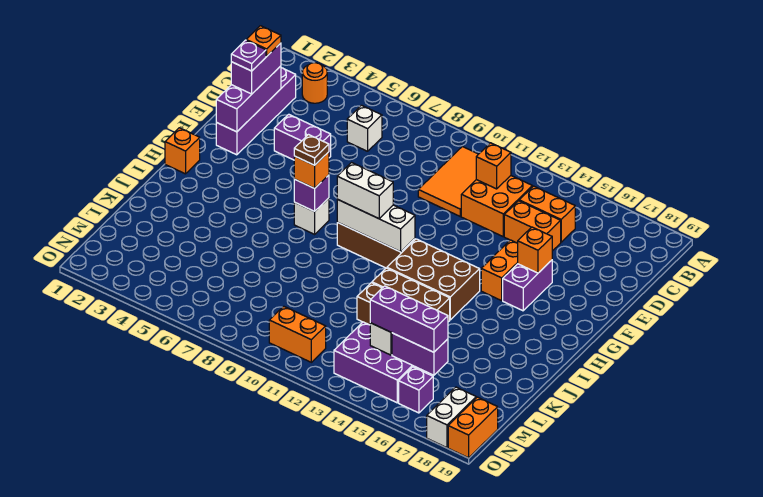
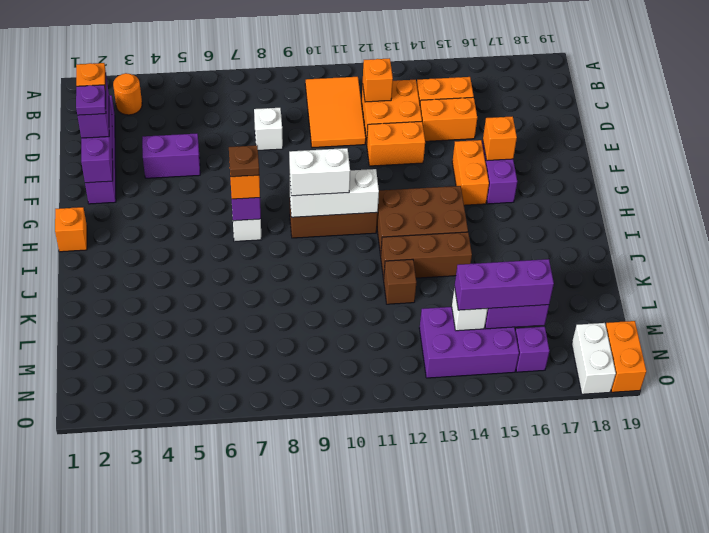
white 1x1 brick [347,105,382,151] -> white 1x1 brick moved to [254,108,283,150]
orange 1x2 brick [269,306,326,362] -> orange 1x2 brick moved to [367,121,425,166]

